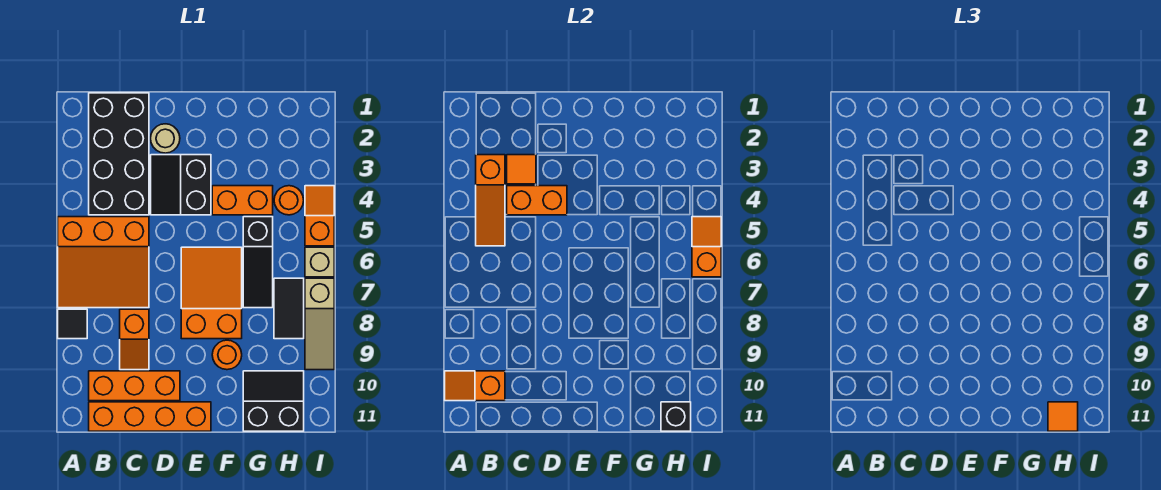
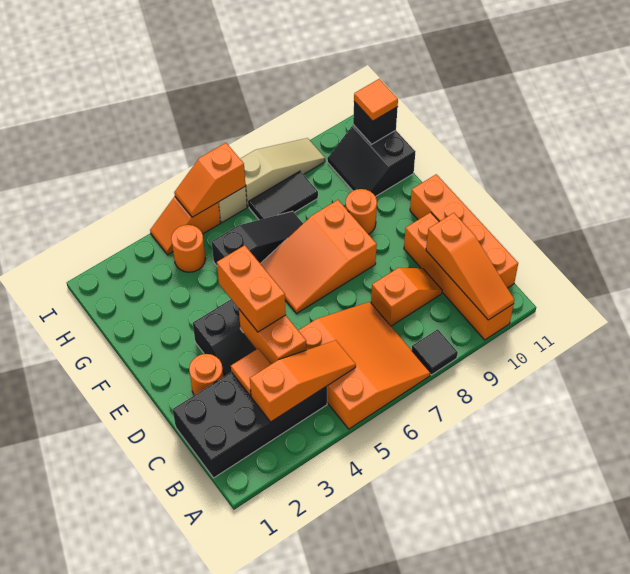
orange 1x2 slope [445,371,505,401] -> orange 1x3 slope [426,213,514,320]
orange 1x3 brick [89,371,180,401] -> orange 1x4 brick [404,212,514,340]
tan 1x1 round brick [151,124,180,153] -> orange 1x1 round brick [189,354,223,395]
orange 1x2 brick [212,186,273,215] -> orange 1x2 brick moved to [217,245,286,332]

